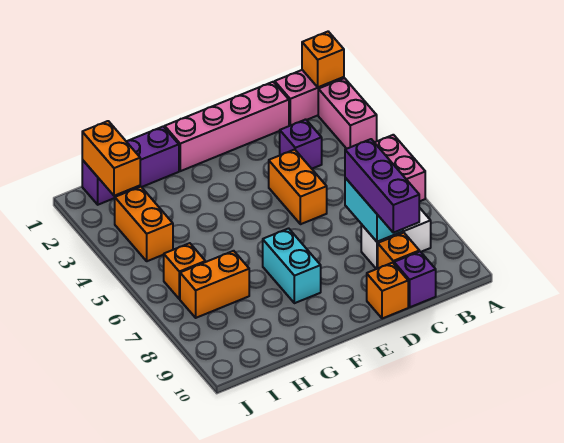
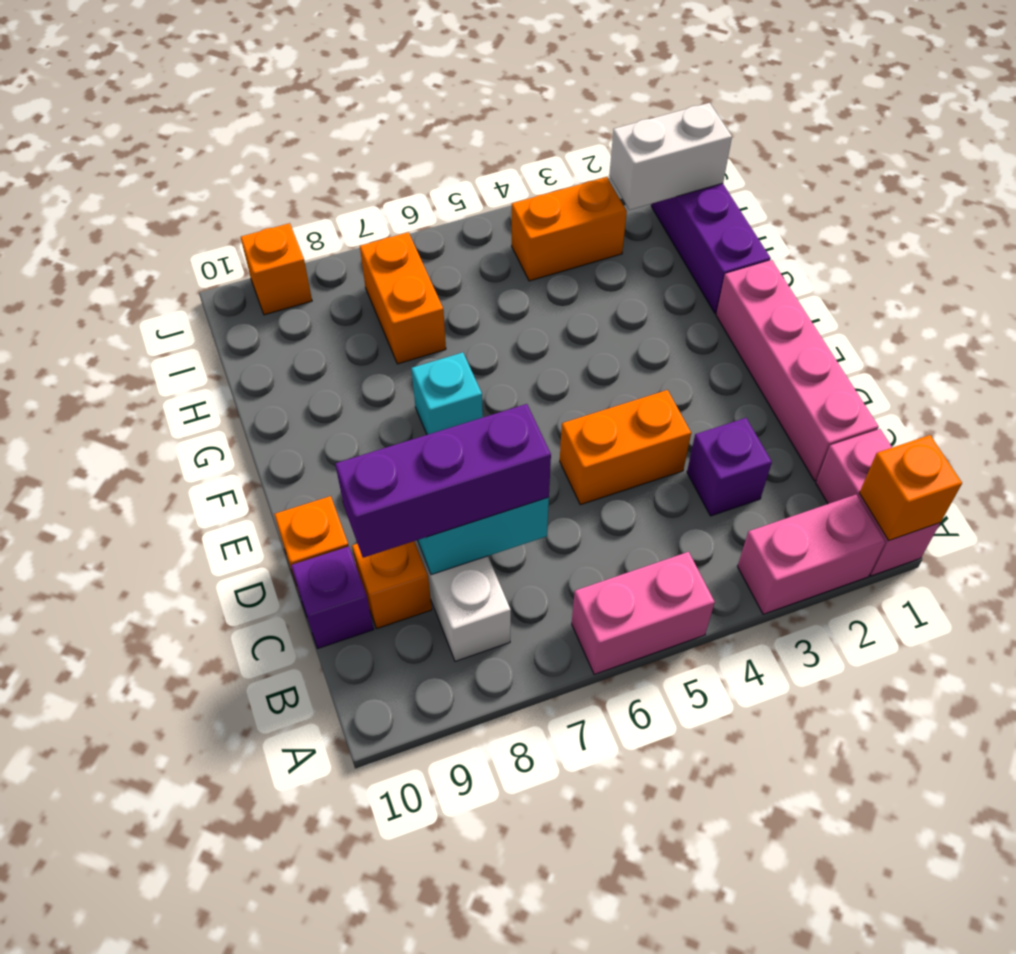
cyan 1x2 brick [263,228,321,303] -> cyan 1x1 brick [411,352,483,435]
orange 1x2 brick [82,121,140,196] -> white 1x2 brick [609,103,732,210]
orange 1x1 brick [164,243,205,299] -> orange 1x1 brick moved to [241,223,312,315]

